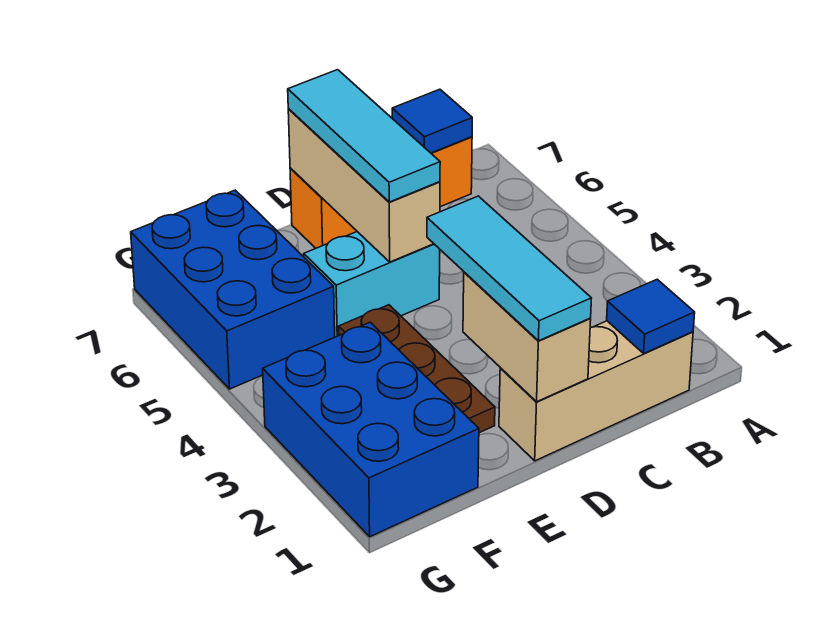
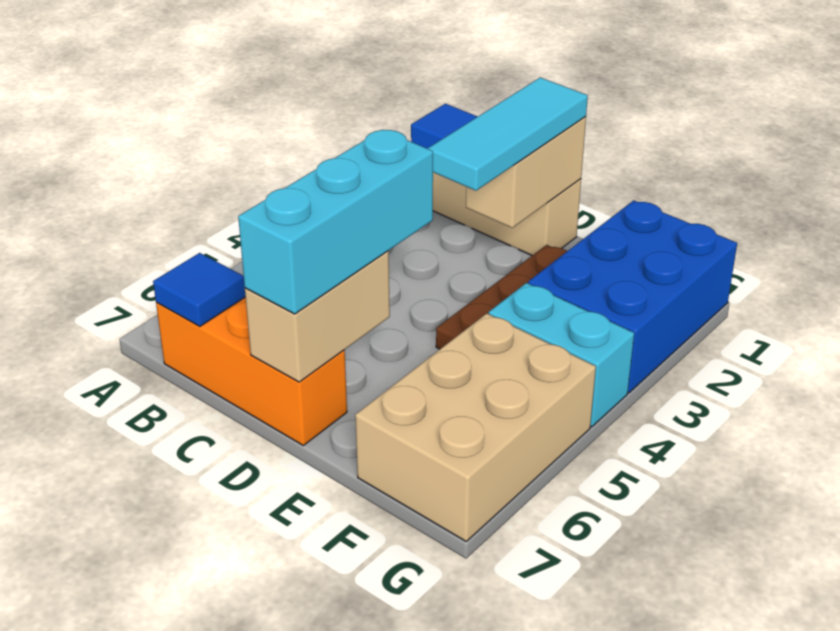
cyan 1x2 brick [304,232,440,337] -> cyan 1x2 brick moved to [489,283,634,427]
tan 1x3 brick [288,109,440,262] -> tan 1x2 brick [245,251,390,382]
cyan 1x3 tile [288,70,440,202] -> cyan 1x3 brick [238,130,433,314]
blue 2x3 brick [131,190,335,389] -> tan 2x3 brick [355,314,596,541]

